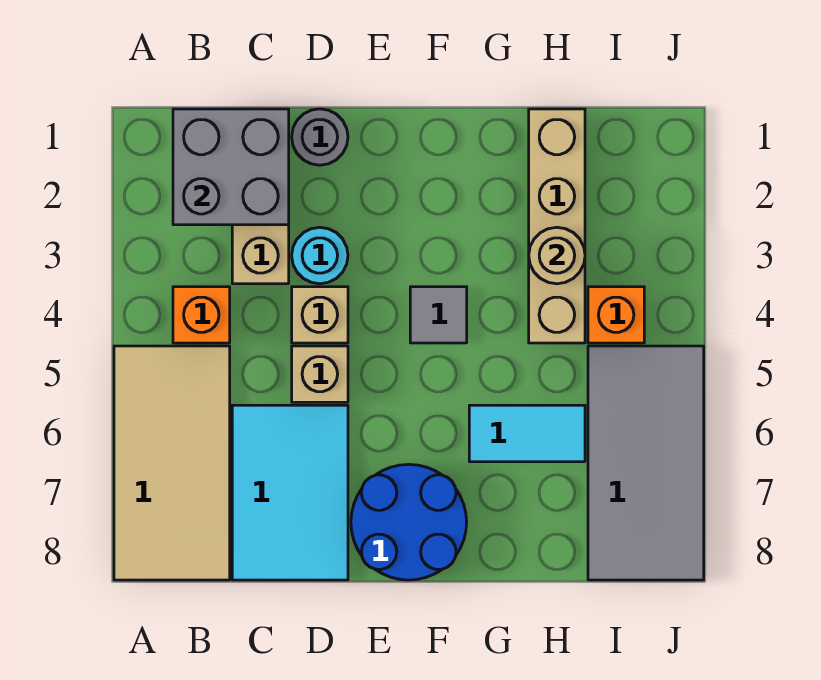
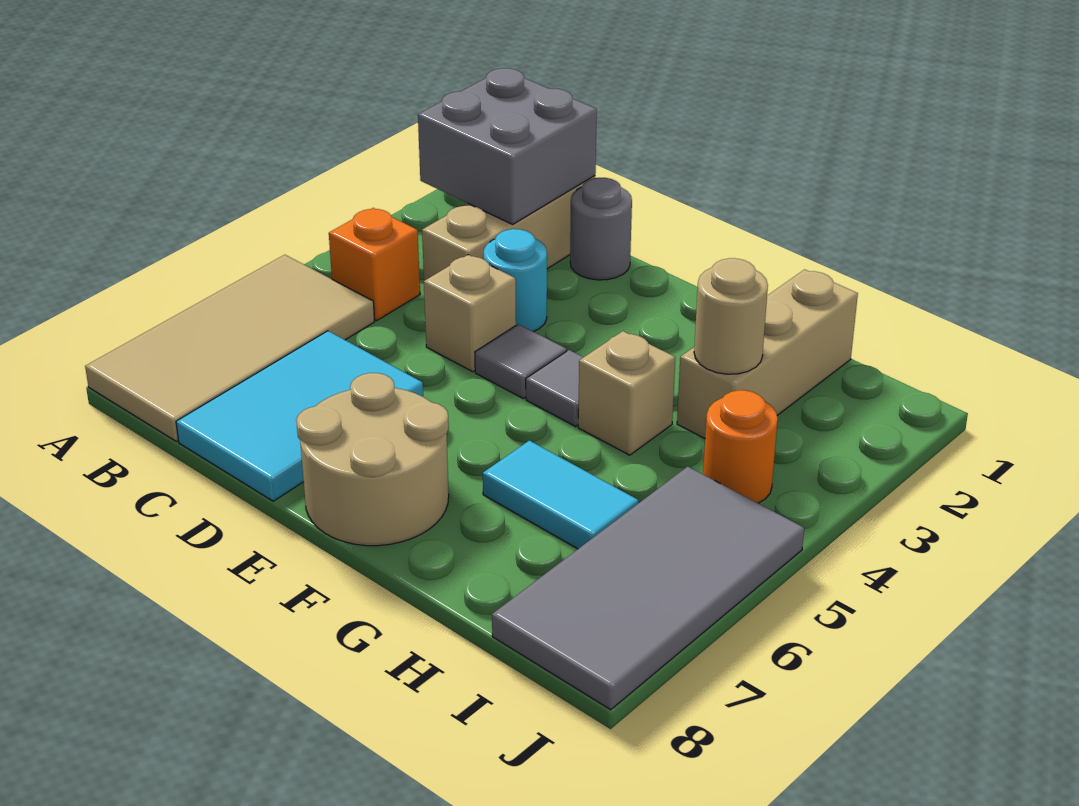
tan 1x1 brick [292,346,348,402] -> tan 1x1 brick moved to [578,331,675,455]
none -> grey 1x1 tile [475,324,567,399]
blue 2x2 round brick [351,464,467,580] -> tan 2x2 round brick [296,373,449,546]
tan 1x4 brick [529,109,585,343] -> tan 1x3 brick [677,269,858,438]
orange 1x1 brick [588,287,644,343] -> orange 1x1 round brick [703,390,778,503]

